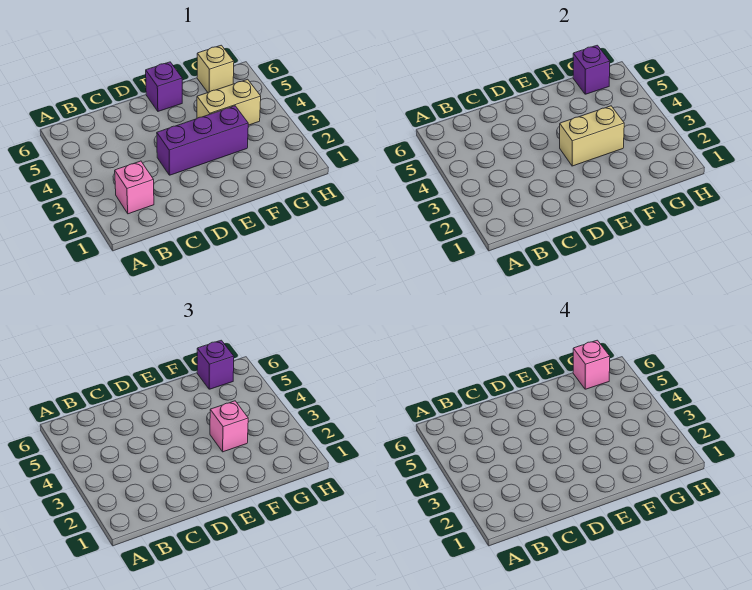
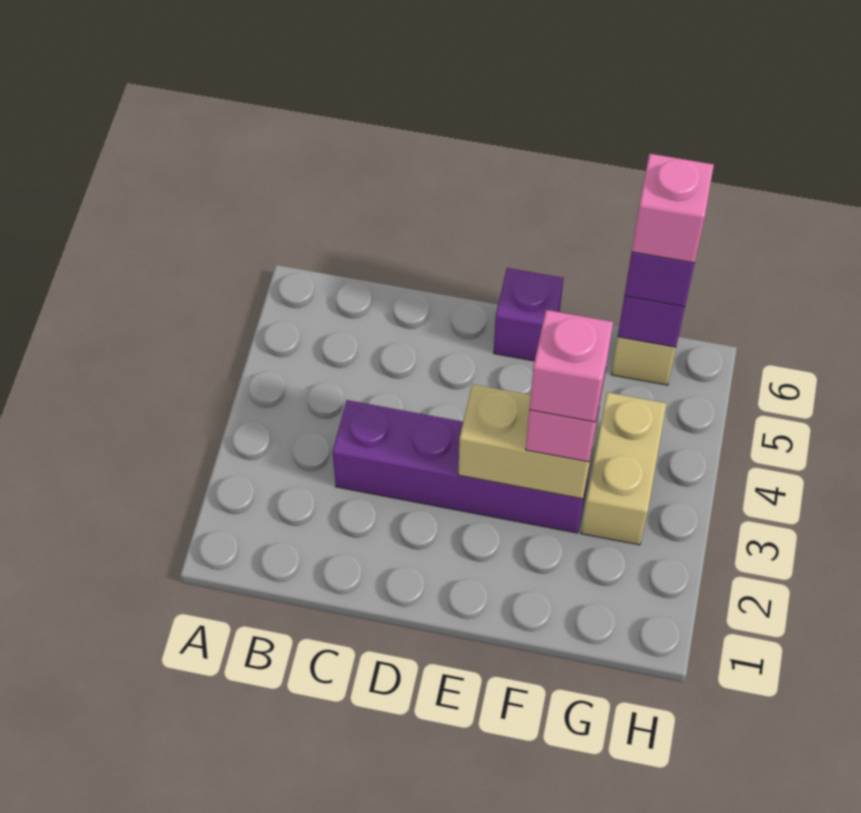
pink 1x1 brick [115,161,154,214] -> pink 1x1 brick moved to [529,310,613,422]
purple 1x3 brick [157,106,248,175] -> purple 1x4 brick [332,400,592,533]
tan 1x2 brick [197,79,261,125] -> tan 1x2 brick turned to [581,392,666,545]

